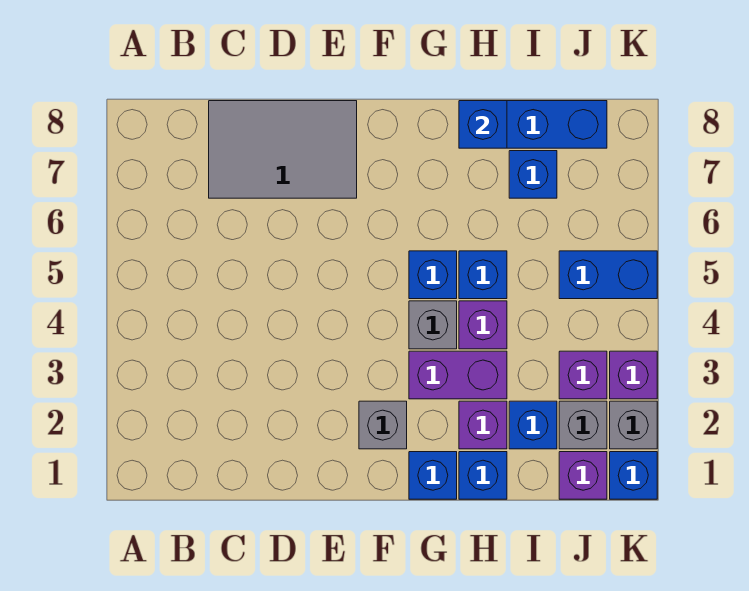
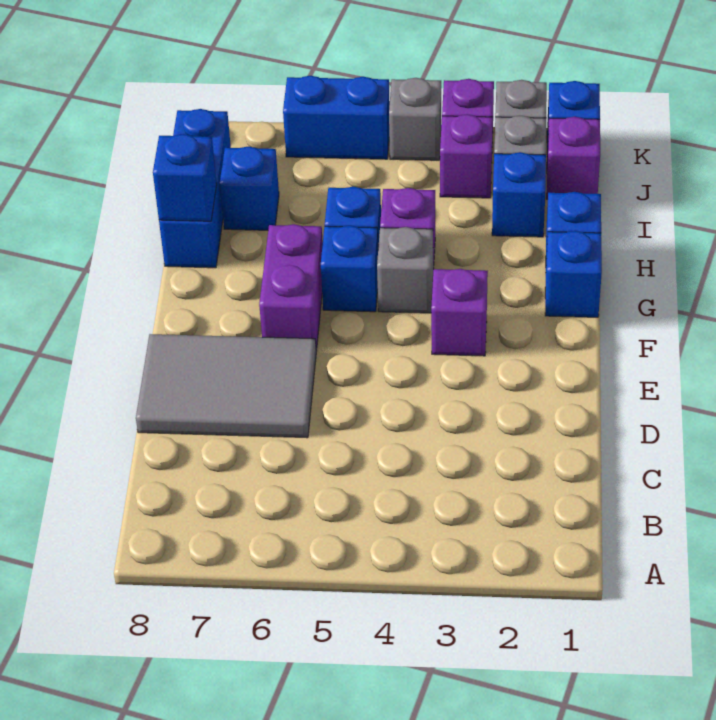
grey 2x3 tile [209,101,357,198] -> grey 2x3 tile turned to [136,334,316,438]
grey 1x1 brick [359,401,407,449] -> grey 1x1 brick moved to [389,78,441,160]
purple 1x2 brick [409,351,507,399] -> purple 1x2 brick moved to [259,224,323,351]
purple 1x1 brick [459,401,507,449] -> purple 1x1 brick moved to [431,269,488,356]
blue 1x2 brick [559,251,657,299] -> blue 1x2 brick turned to [283,76,390,159]

